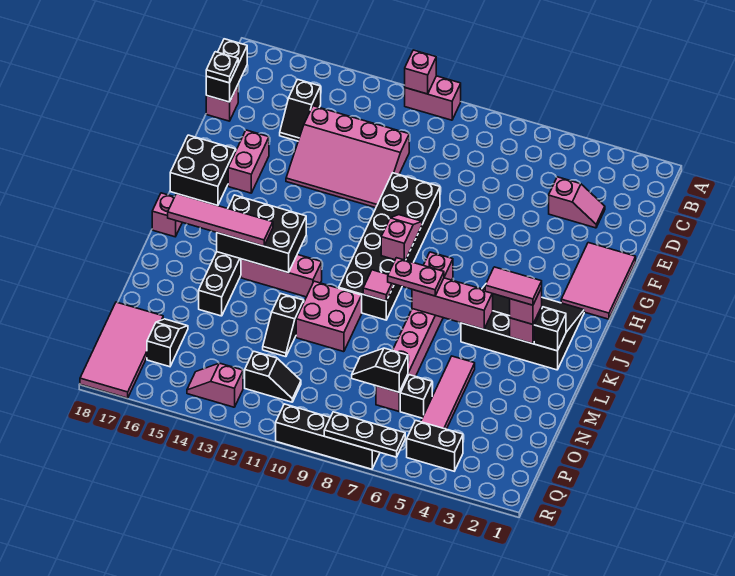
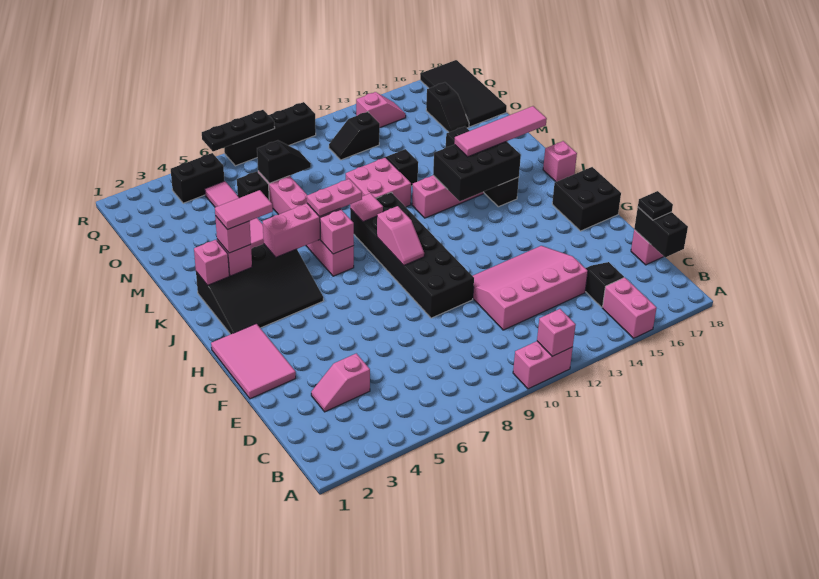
pink 1x2 brick [228,130,269,193] -> pink 1x2 brick moved to [602,278,656,338]
black 1x1 brick [534,307,566,351] -> pink 1x1 brick [194,240,229,285]
pink 2x4 tile [80,302,163,398] -> black 2x4 tile [420,60,507,127]

